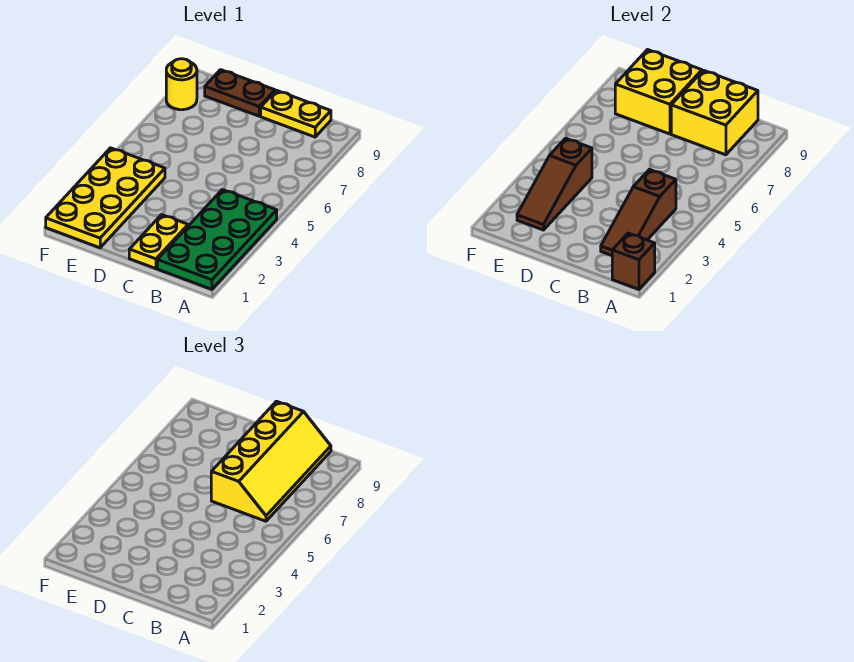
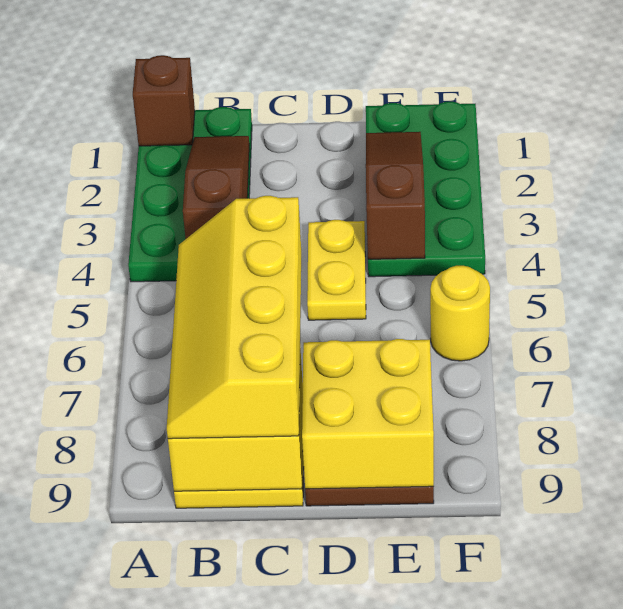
yellow 1x2 plate [129,215,188,269] -> yellow 1x2 plate moved to [307,220,366,320]
yellow 2x4 plate [46,148,165,248] -> green 2x4 plate [366,102,485,277]
yellow 1x1 round brick [166,59,197,110] -> yellow 1x1 round brick moved to [430,266,490,361]

